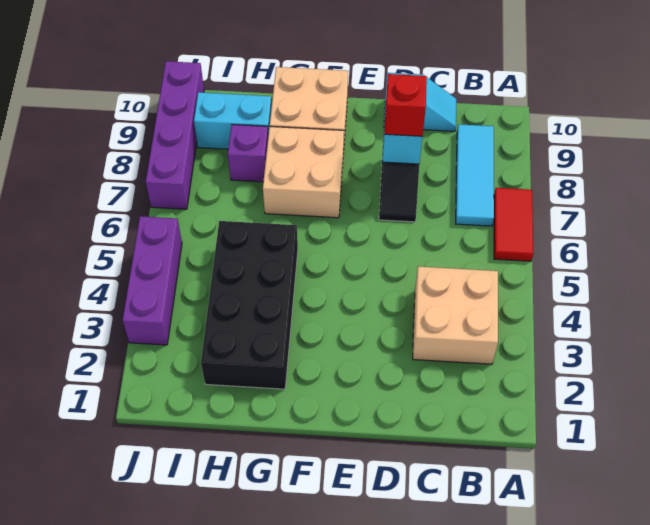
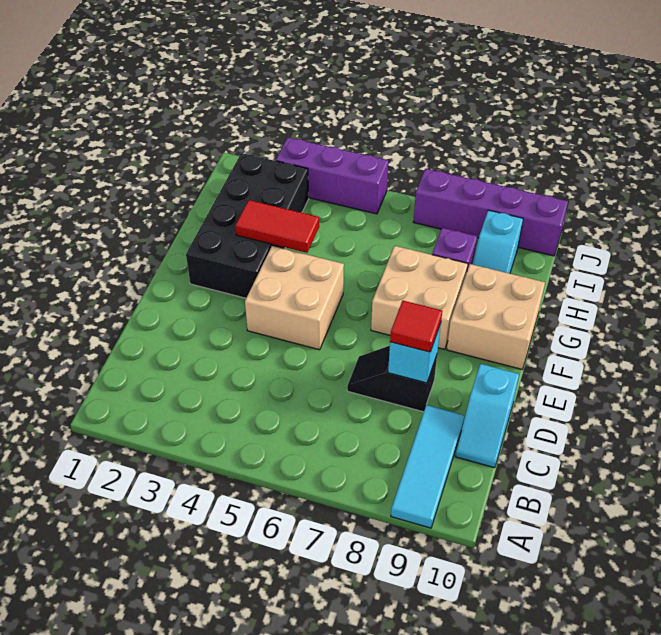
red 1x2 tile [494,188,533,261] -> red 1x2 tile moved to [235,200,319,253]
tan 2x2 brick [413,267,498,364] -> tan 2x2 brick moved to [245,246,344,350]
cyan 1x3 tile [456,124,494,226] -> cyan 1x3 tile turned to [391,405,465,528]
red 1x1 brick [384,74,427,136] -> red 1x1 tile [390,301,442,352]
black 2x4 brick [201,221,298,389] -> black 2x4 brick turned to [186,153,309,298]
cyan 1x2 brick [194,92,272,149] -> cyan 1x2 slope [472,210,523,273]

